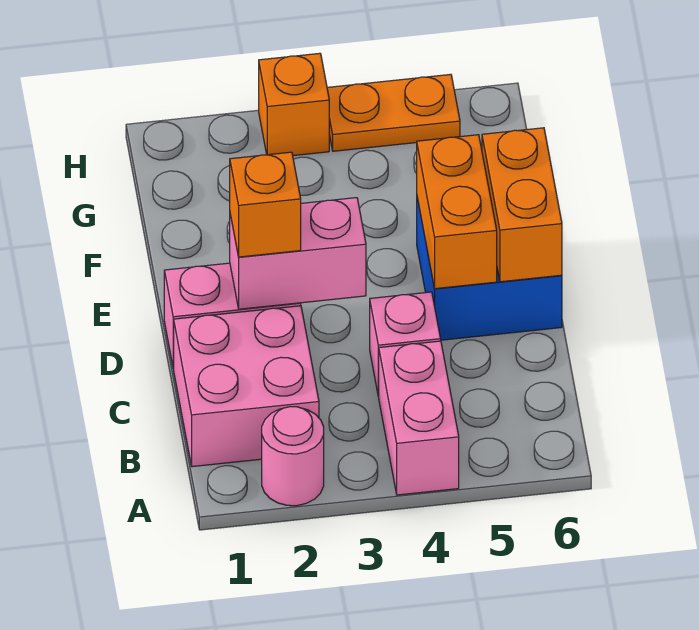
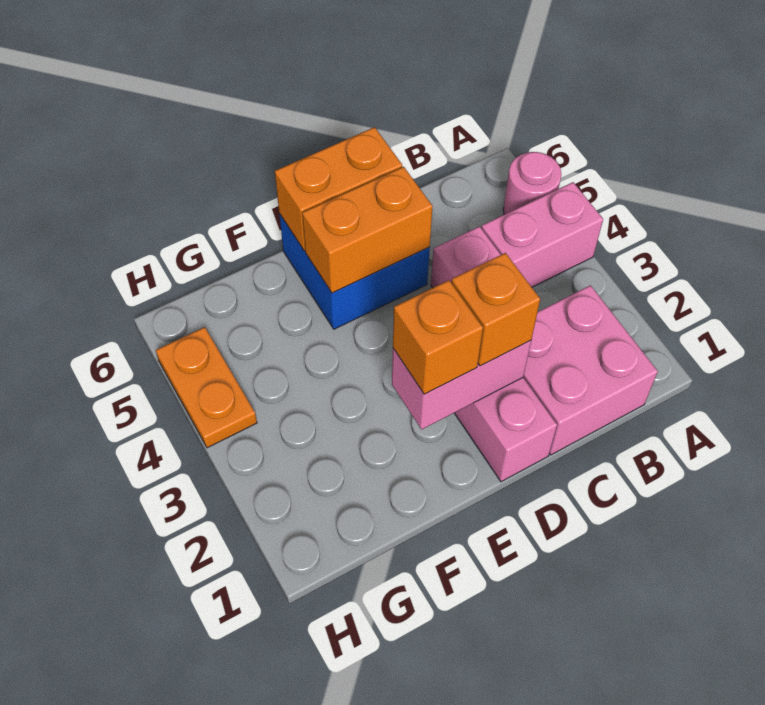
pink 1x1 round brick [262,407,324,506] -> pink 1x1 round brick moved to [503,152,561,215]
pink 1x2 brick [230,198,366,309] -> pink 1x2 brick turned to [392,341,531,429]
orange 1x1 brick [259,53,329,156] -> orange 1x1 brick moved to [393,280,483,394]

